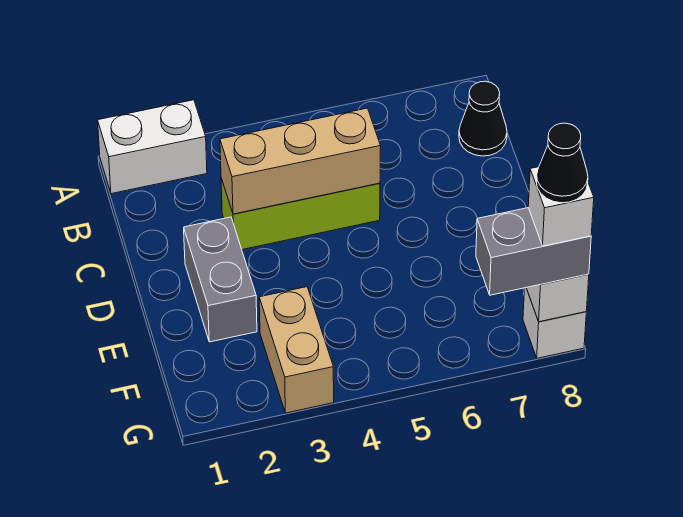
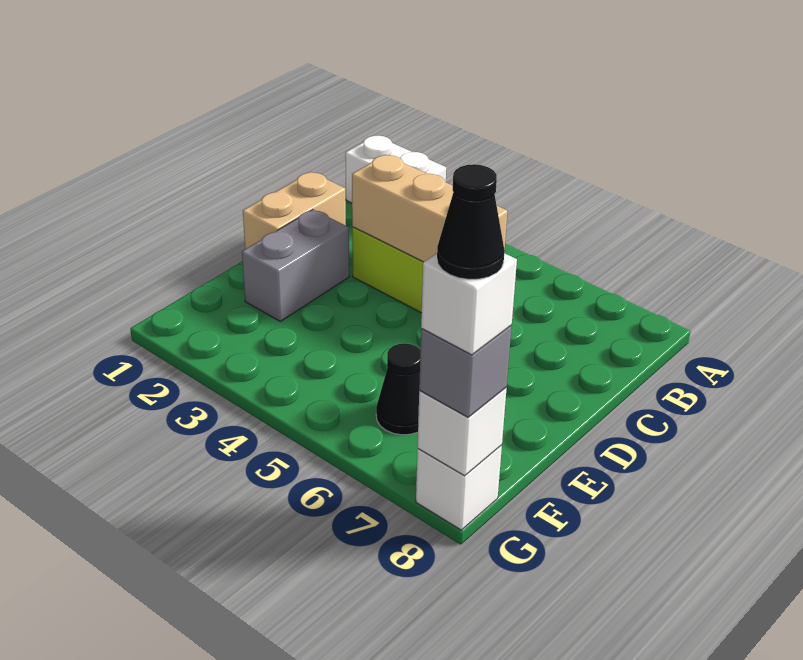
black 1x1 cone [459,81,507,156] -> black 1x1 cone moved to [376,343,421,435]
tan 1x2 brick [259,287,334,413] -> tan 1x2 brick moved to [243,172,346,249]
grey 1x2 brick [476,208,591,295] -> grey 1x1 brick [419,326,512,417]

